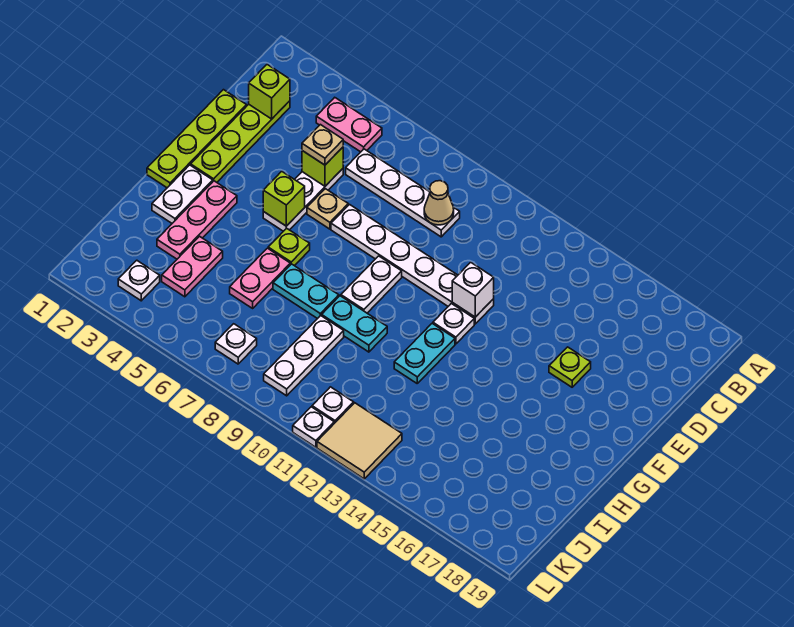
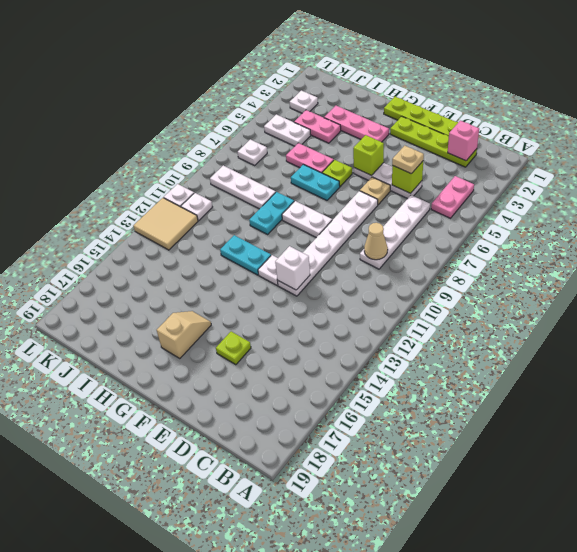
lime 1x1 brick [249,64,290,119] -> pink 1x1 brick [448,121,479,161]
white 1x2 plate [152,165,213,223] -> white 1x2 plate moved to [264,114,311,146]
none -> tan 1x2 slope [157,311,211,358]
cyan 1x2 plate [273,264,339,319] -> cyan 1x2 plate turned to [291,164,340,200]

